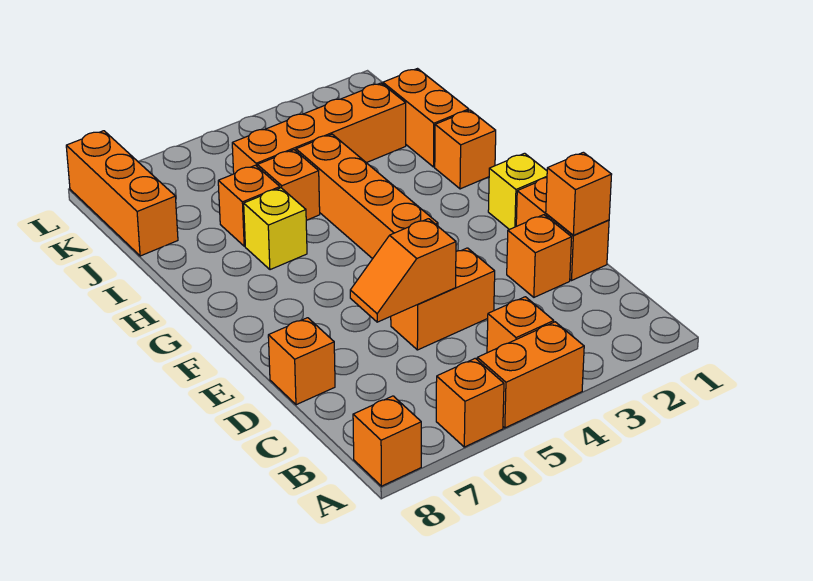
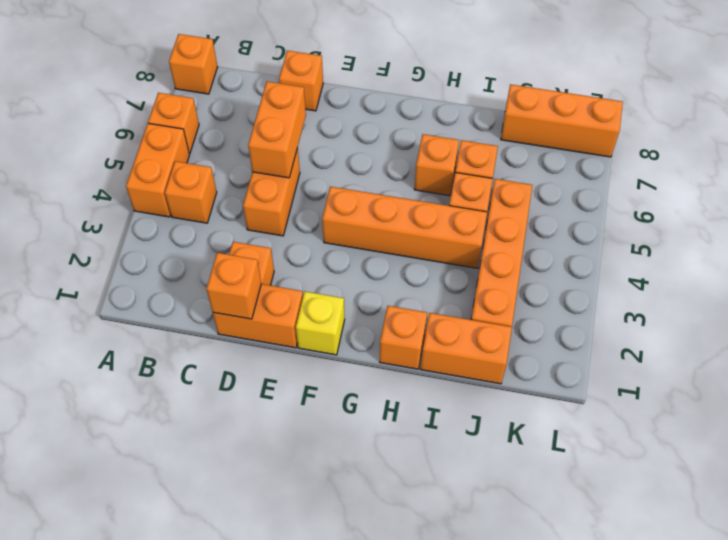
orange 1x2 slope [350,219,456,322] -> orange 1x2 brick [248,82,306,178]
yellow 1x1 brick [244,188,307,270] -> orange 1x1 brick [414,134,459,196]

